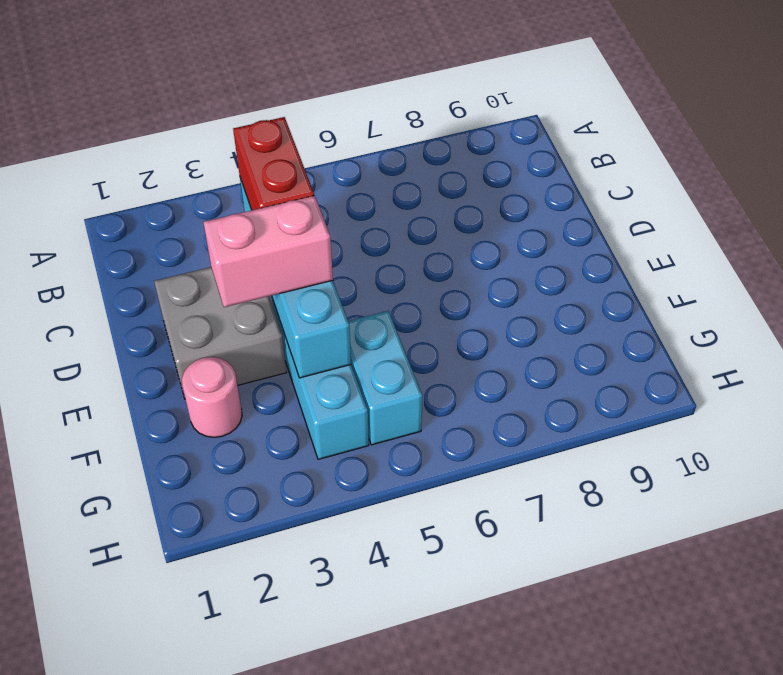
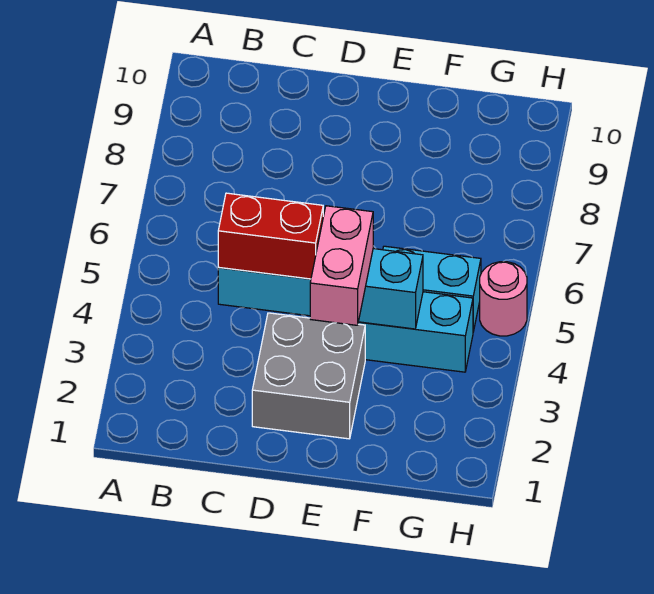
pink 1x1 round brick [182,357,242,437] -> pink 1x1 round brick moved to [480,262,527,336]

